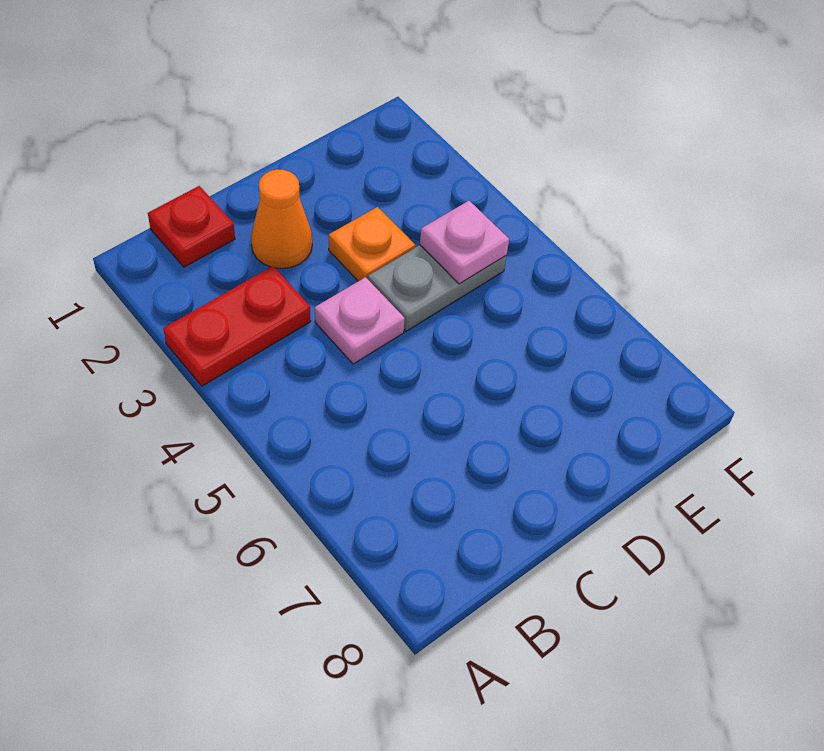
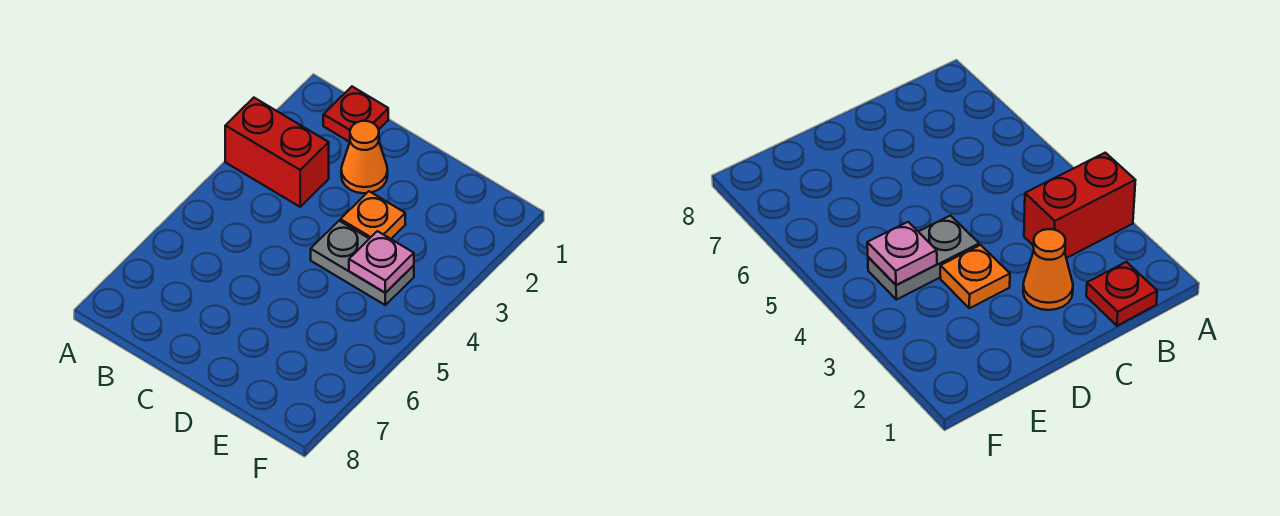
red 1x2 plate [163,266,311,386] -> red 1x2 brick [225,98,329,207]
pink 1x1 plate [315,277,405,364] -> none

